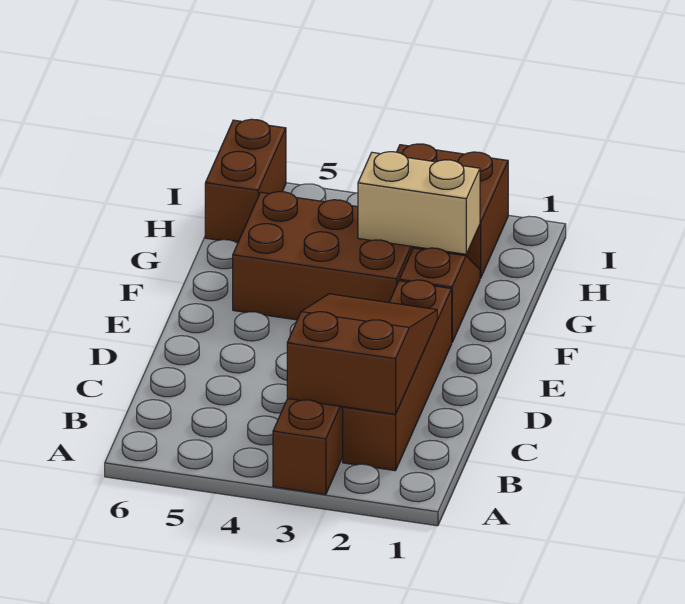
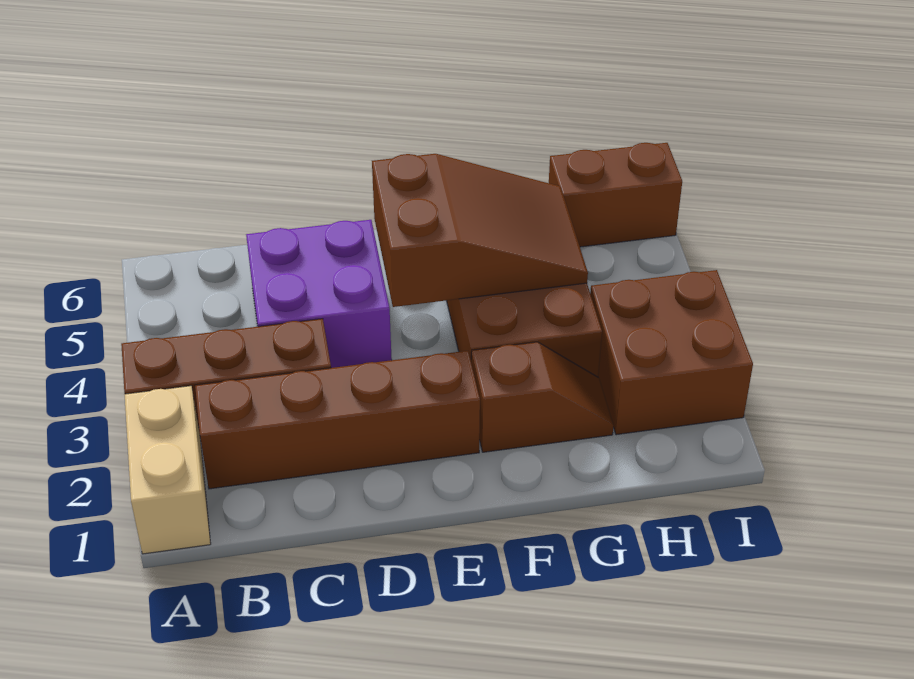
brown 2x3 slope [287,294,437,414] -> brown 2x3 slope moved to [372,154,588,307]
none -> purple 2x2 brick [246,220,392,368]
tan 1x2 brick [358,152,480,254] -> tan 1x2 brick moved to [124,386,211,554]

